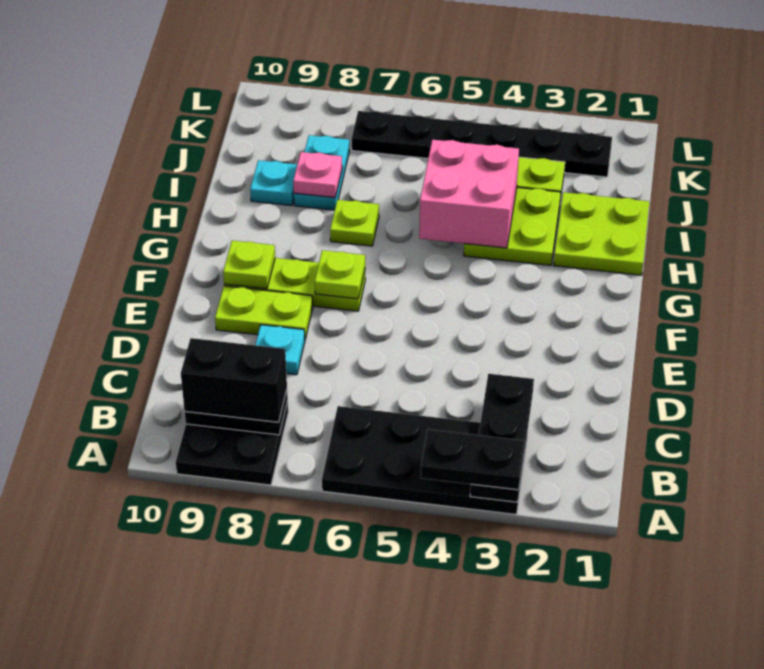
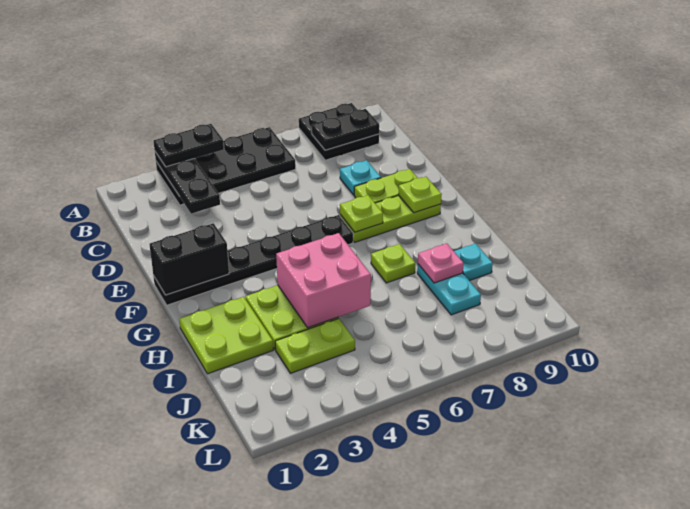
black 1x2 brick [181,338,287,422] -> black 1x2 brick moved to [149,223,229,295]
black 1x6 plate [352,111,612,177] -> black 1x6 plate moved to [153,215,353,305]

